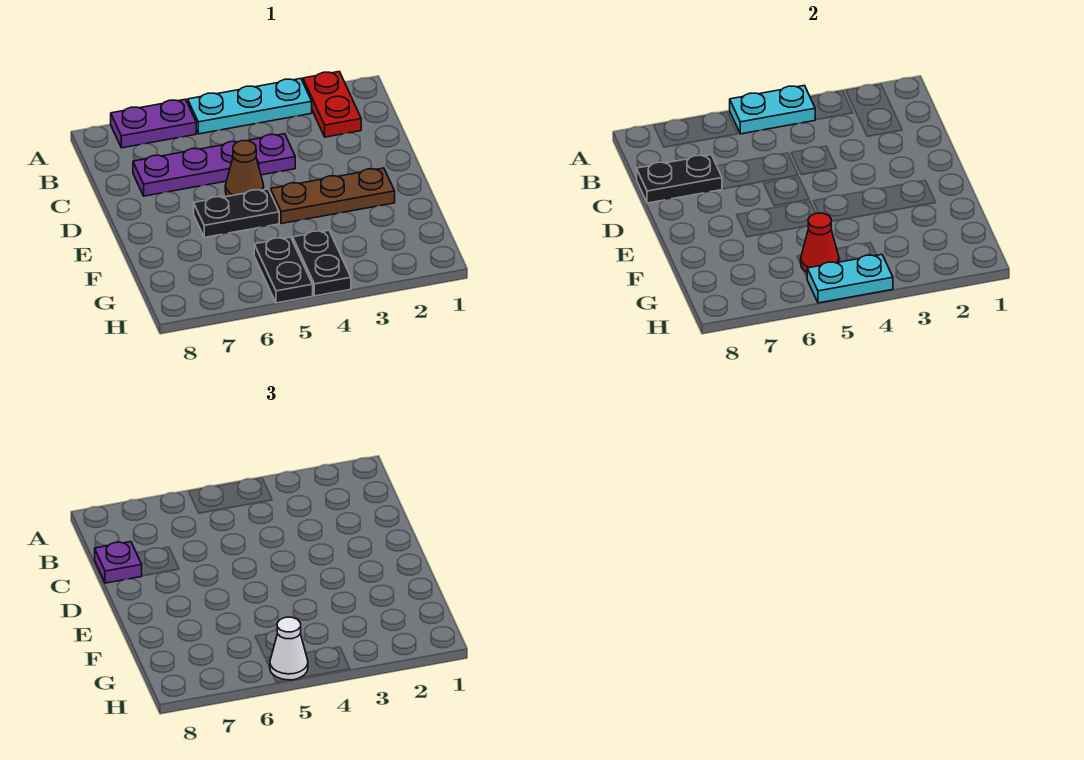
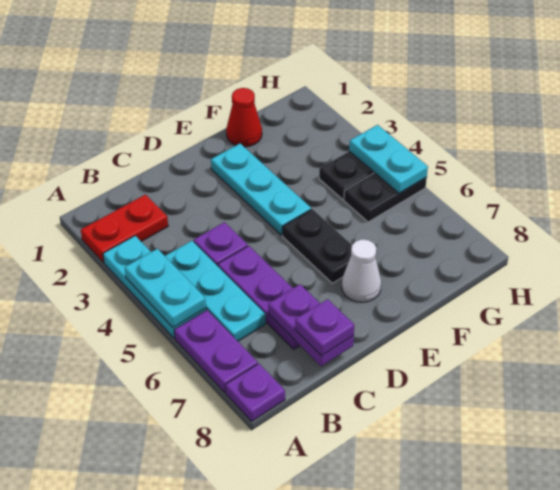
none -> purple 1x1 plate [226,364,285,421]
none -> cyan 1x3 plate [165,241,266,341]
black 1x2 plate [637,155,722,203] -> purple 1x2 plate [268,284,354,366]
brown 1x1 cone [225,141,264,196] -> none
brown 1x3 plate [270,168,395,224] -> cyan 1x3 plate [211,144,311,235]
red 1x1 cone [801,213,839,272] -> red 1x1 cone moved to [226,88,262,147]
white 1x1 cone [270,617,308,680] -> white 1x1 cone moved to [342,239,381,302]

